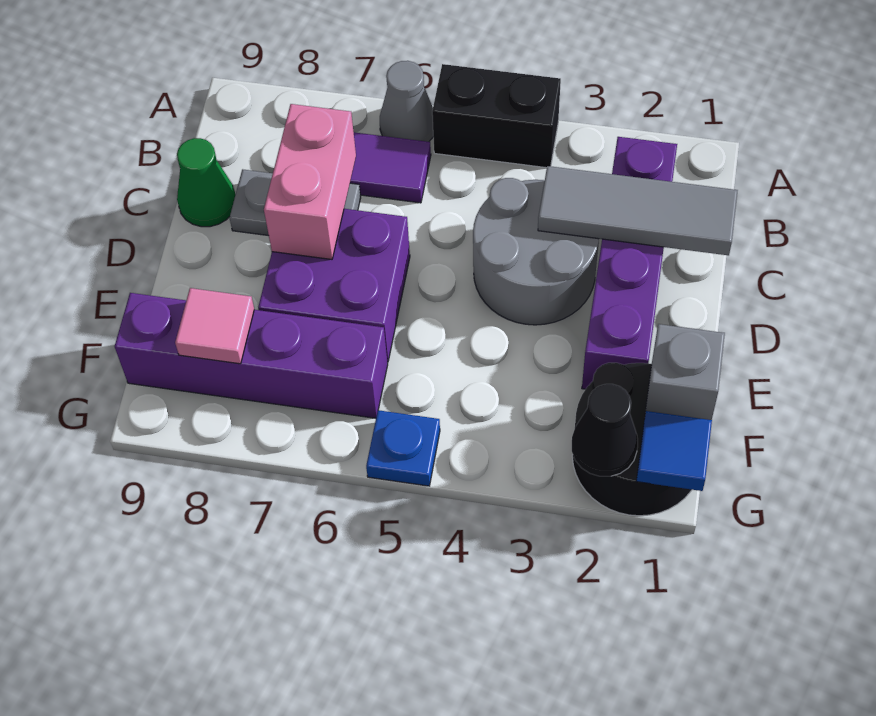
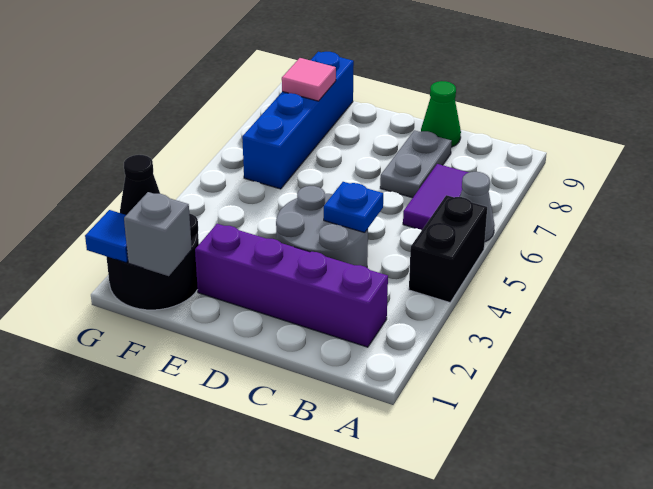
grey 1x3 tile [538,166,738,255] -> none
pink 1x2 brick [264,104,356,259] -> none
purple 2x2 brick [258,209,410,362] -> none
purple 1x4 brick [115,293,388,418] -> blue 1x4 brick [242,52,354,189]
blue 1x1 plate [366,410,440,486] -> blue 1x1 plate moved to [324,182,383,233]

